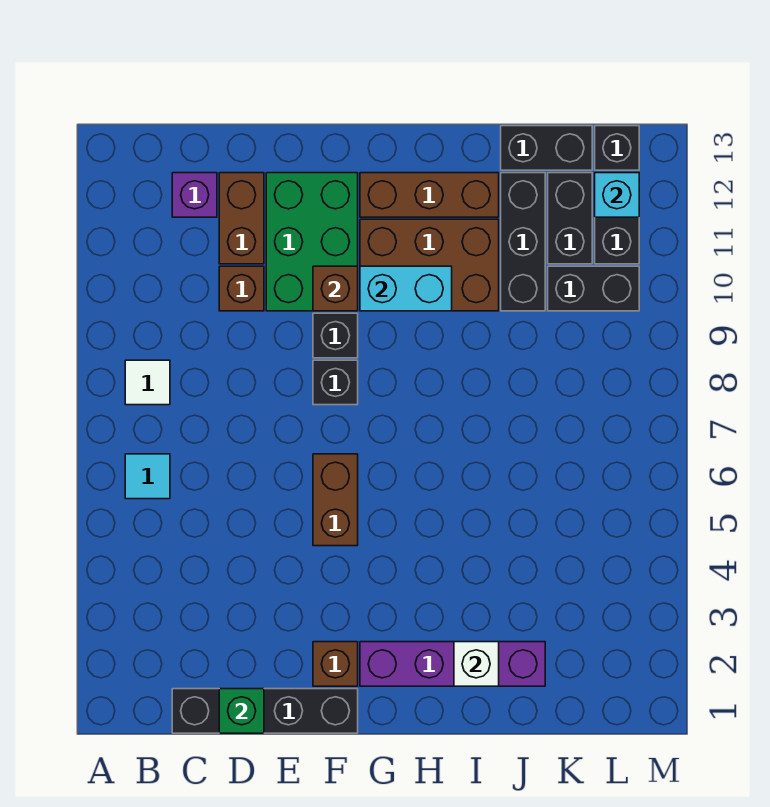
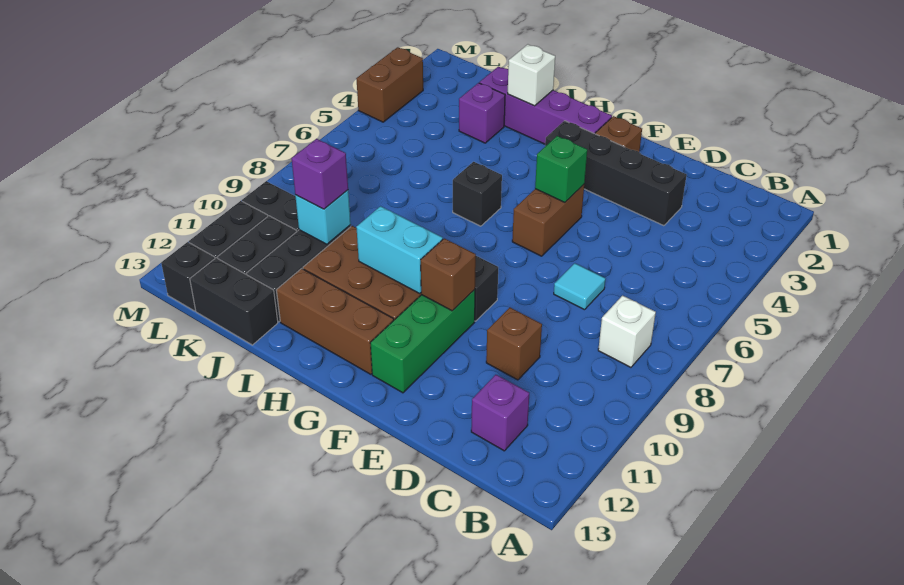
cyan 1x1 tile [125,454,170,499] -> cyan 1x1 tile moved to [554,263,605,310]
white 1x1 tile [125,360,170,405] -> white 1x1 brick [598,296,656,367]
black 1x4 brick [172,689,358,733] -> black 1x4 brick moved to [545,121,687,226]
green 1x1 brick [219,689,264,733] -> green 1x1 brick moved to [535,136,587,202]
brown 1x2 brick [219,173,264,264] -> brown 1x2 brick moved to [356,47,423,122]
green 2x3 brick [266,173,358,311] -> green 1x3 brick [370,290,475,393]
black 1x1 brick [313,360,358,405] -> black 1x1 brick moved to [453,162,502,226]
none -> purple 1x1 brick [459,83,505,143]
none -> purple 1x1 brick [292,139,348,209]
cyan 1x1 brick [595,173,639,217] -> cyan 1x1 brick moved to [295,190,351,244]

